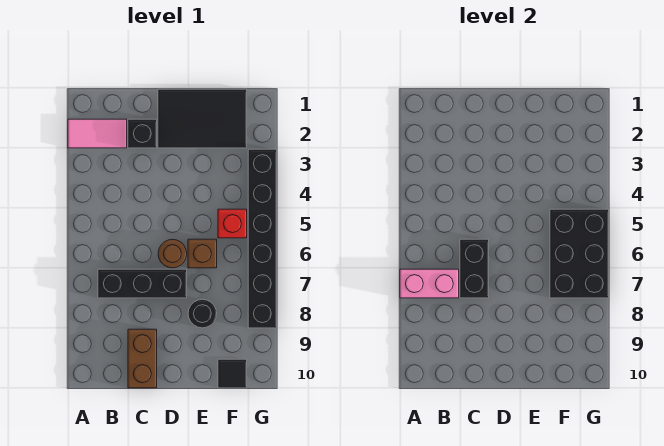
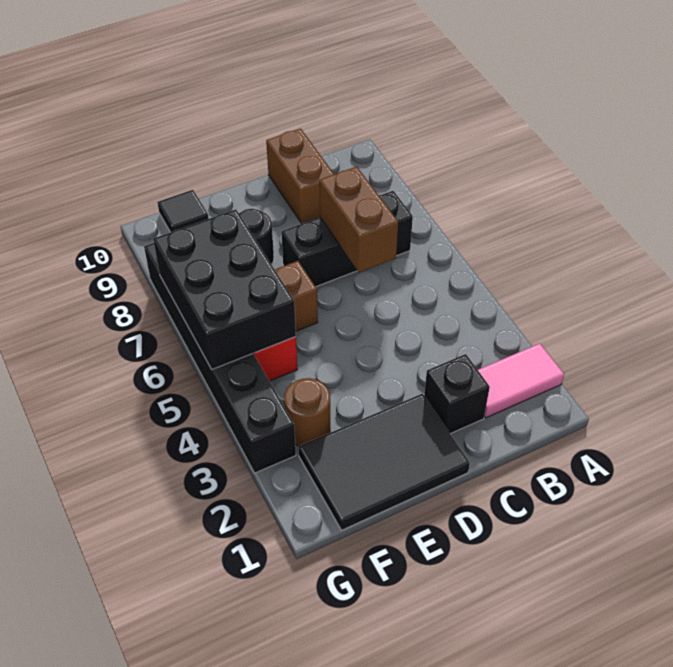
pink 1x2 brick [400,269,459,298] -> none
black 1x2 brick [460,239,489,298] -> brown 1x2 brick [319,167,398,272]
brown 1x1 round brick [158,239,187,268] -> brown 1x1 round brick moved to [284,378,330,446]

